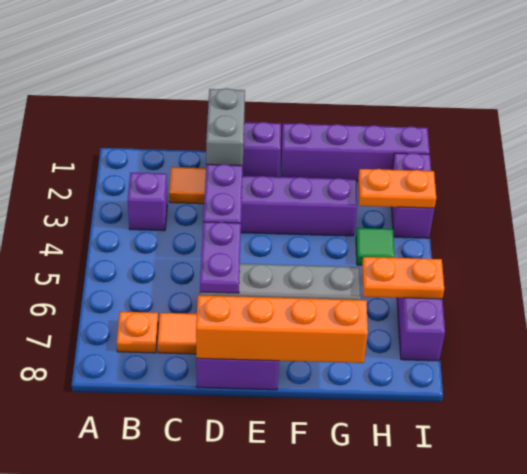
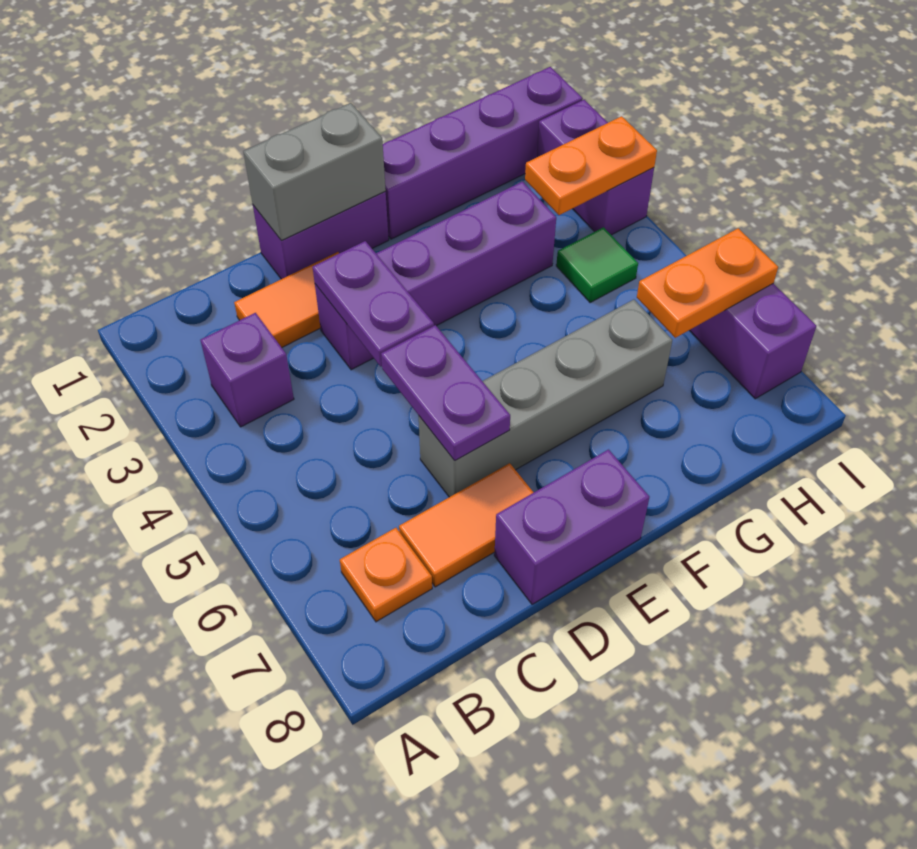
grey 1x2 brick [206,88,245,165] -> grey 1x2 brick turned to [243,103,386,241]
orange 1x4 brick [196,295,368,363] -> none

